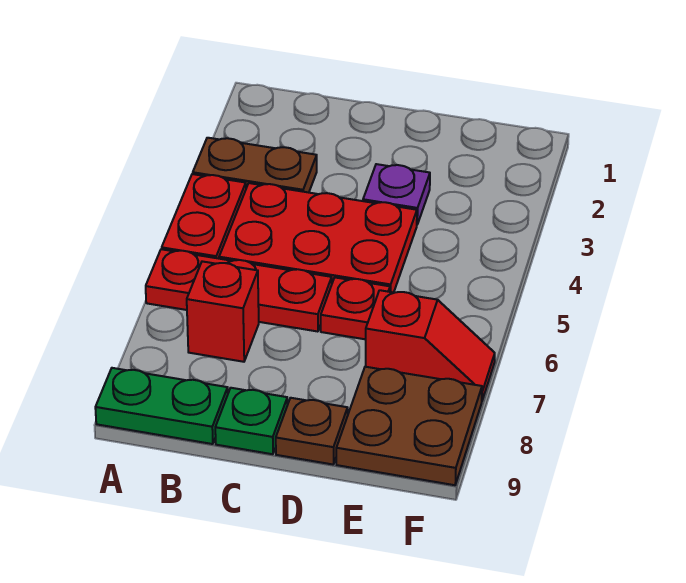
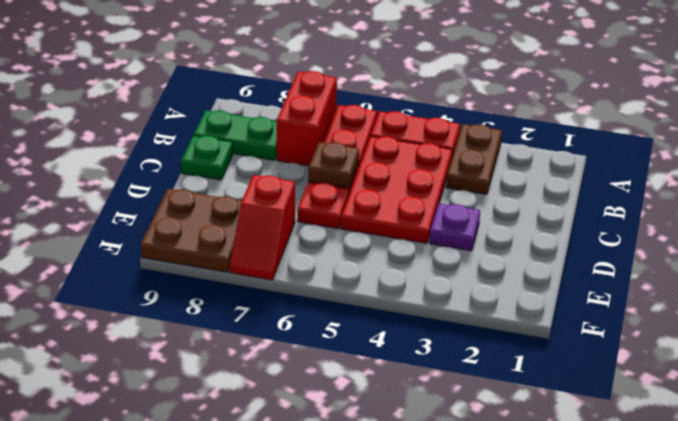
green 1x2 plate [95,368,228,444] -> green 1x2 plate turned to [194,110,277,160]
red 1x1 brick [187,261,259,362] -> red 1x2 brick [277,71,337,166]
brown 1x1 plate [276,398,348,464] -> brown 1x1 plate moved to [308,142,359,187]

